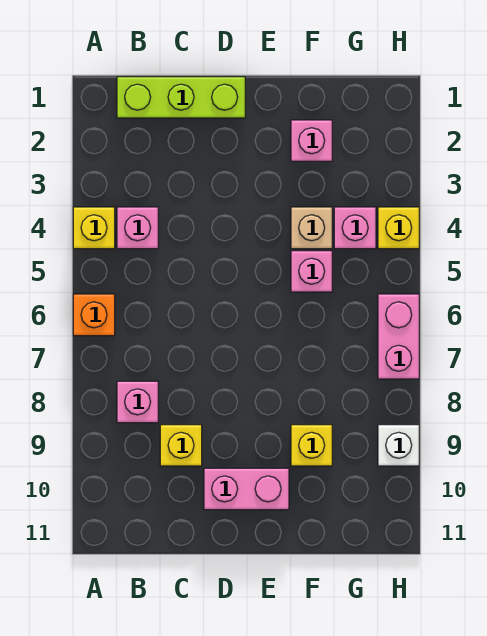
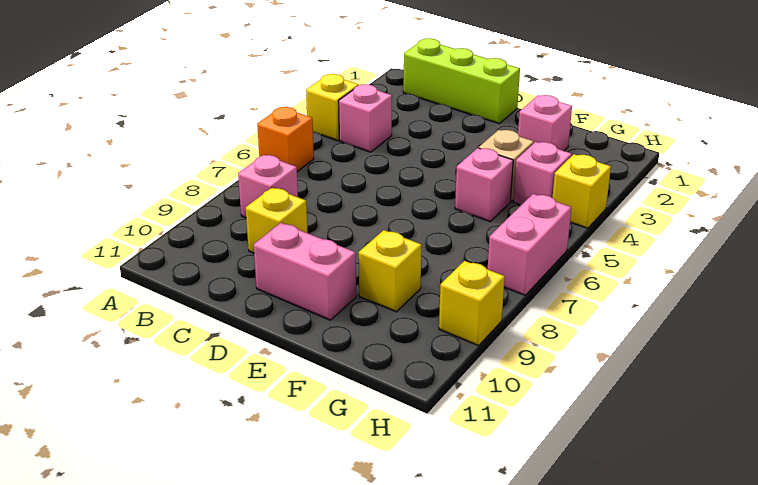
white 1x1 brick [378,425,419,466] -> yellow 1x1 brick [439,261,505,345]

